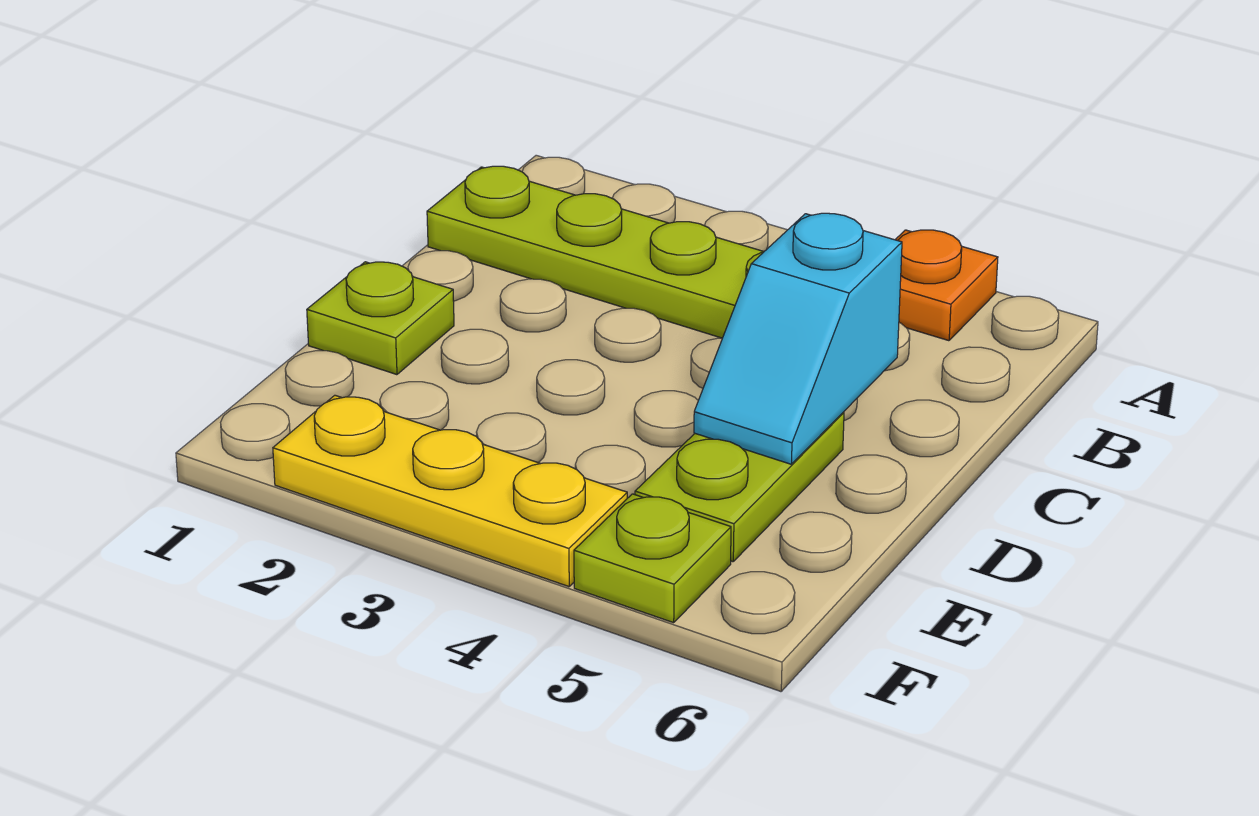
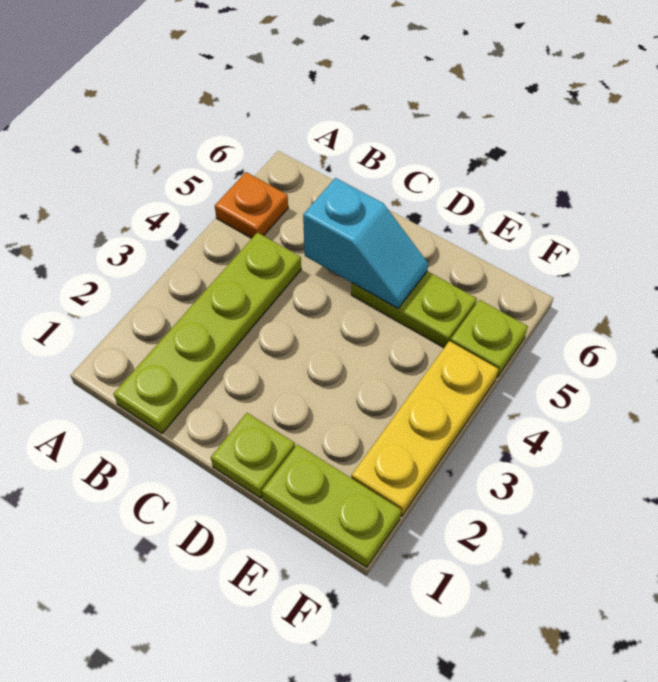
none -> lime 1x2 plate [262,445,401,567]

